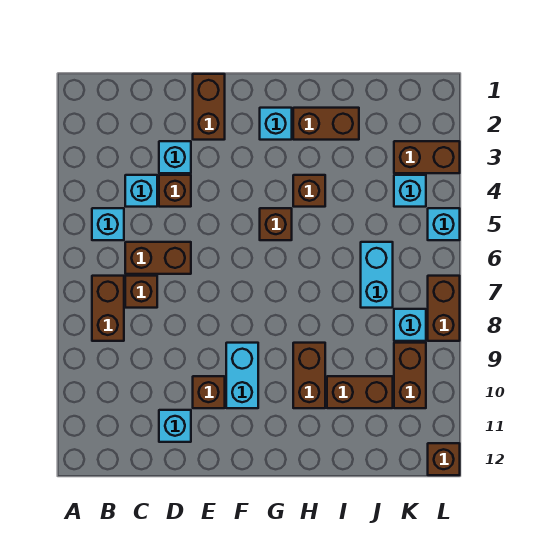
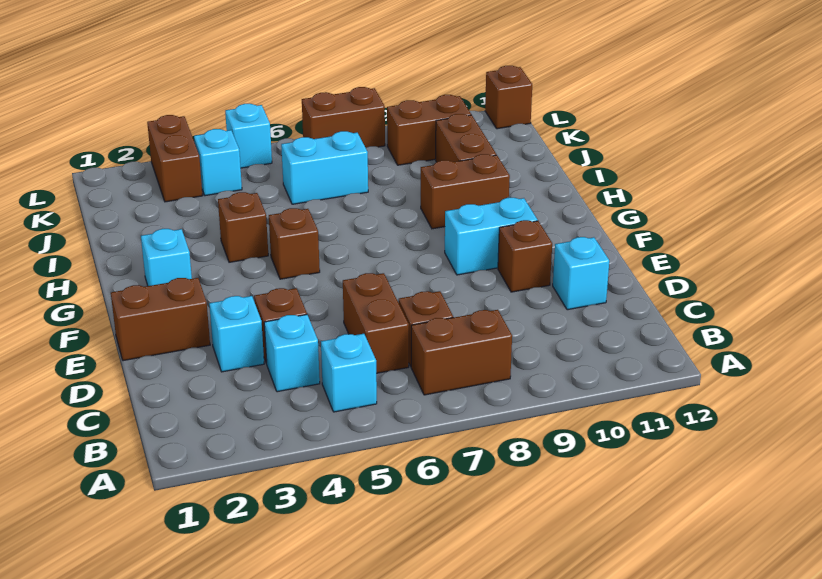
brown 1x2 brick [293,108,359,140] -> none
cyan 1x1 brick [394,309,426,341] -> none

